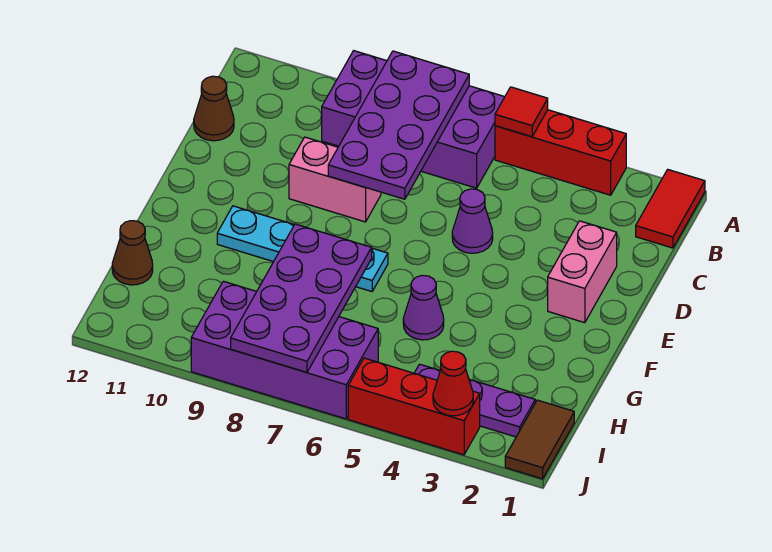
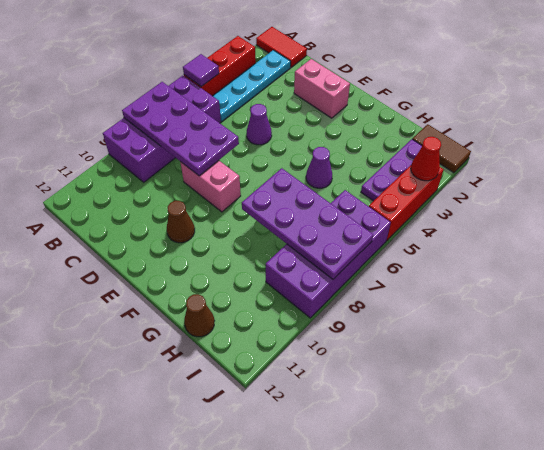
red 1x1 tile [495,87,548,137] -> purple 1x1 tile [183,54,219,86]
brown 1x1 cone [194,76,234,141] -> brown 1x1 cone moved to [167,201,195,243]
pink 1x2 brick [289,137,381,222] -> pink 1x2 brick turned to [180,160,241,212]
cyan 1x4 plate [217,206,388,291] -> cyan 1x4 plate moved to [213,50,291,121]

